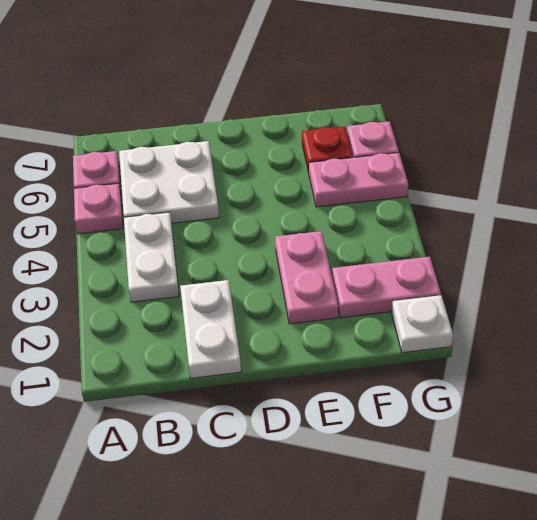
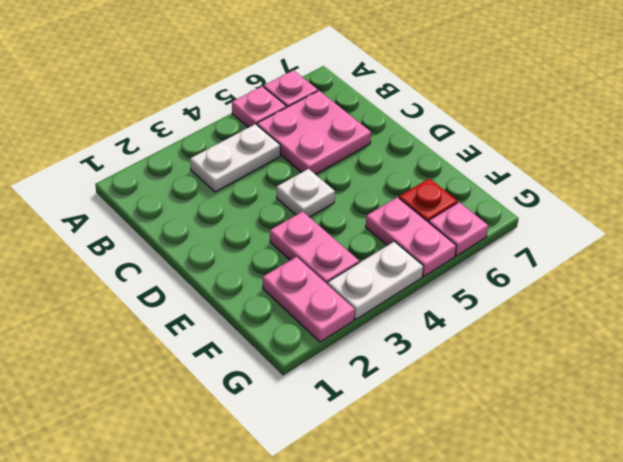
white 2x2 plate [119,141,219,223] -> pink 2x2 plate [257,91,371,175]
white 1x2 plate [180,280,241,378] -> white 1x2 plate moved to [328,242,423,319]
pink 1x2 plate [275,231,338,324] -> pink 1x2 plate turned to [270,211,359,284]
white 1x1 plate [392,295,453,353] -> white 1x1 plate moved to [277,169,335,217]

